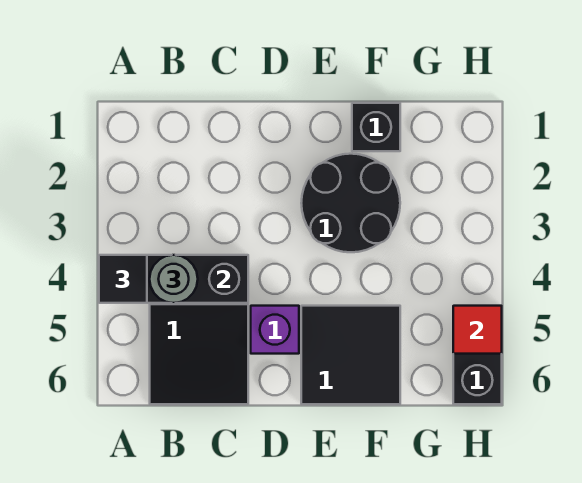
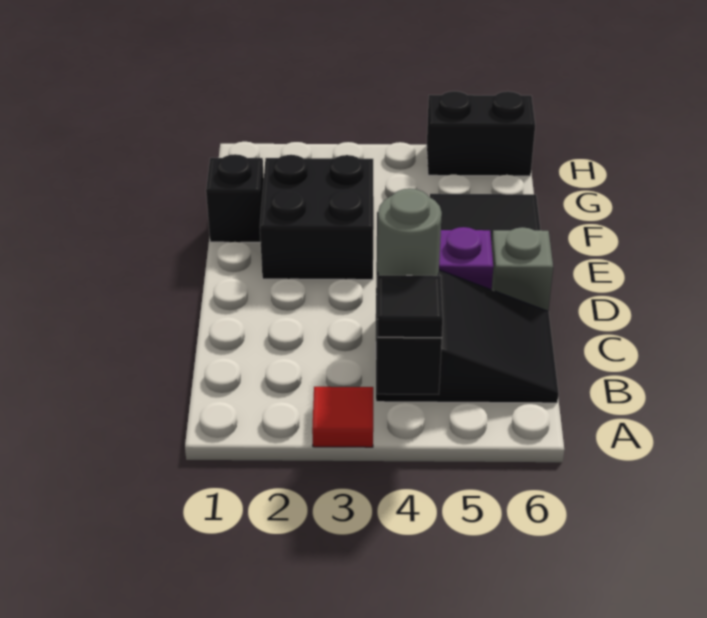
none -> grey 1x1 brick [492,227,553,311]
black 2x2 round brick [301,154,400,252] -> black 2x2 brick [260,155,374,280]
red 1x1 tile [453,306,502,354] -> red 1x1 tile moved to [312,387,373,447]

